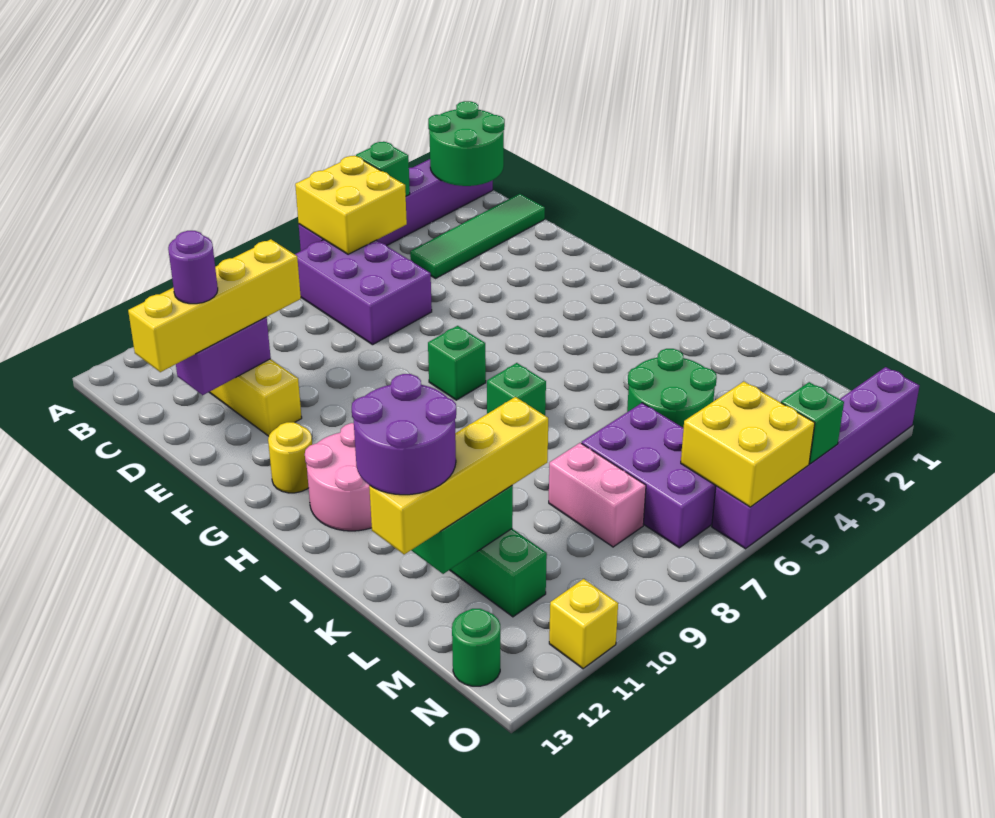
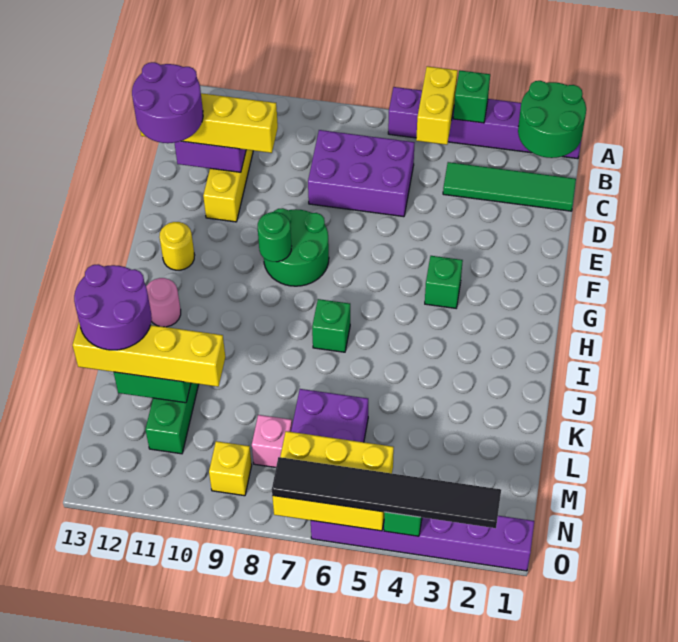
yellow 2x2 brick [295,156,407,254] -> yellow 1x2 brick [416,66,458,145]
purple 2x3 brick [295,240,432,345] -> purple 2x3 brick turned to [308,130,415,217]
purple 1x1 round brick [168,231,218,304] -> purple 2x2 round brick [132,62,203,143]
green 1x1 brick [428,326,486,400] -> green 1x1 brick moved to [425,256,463,308]
pink 2x2 round brick [305,423,372,531] -> pink 1x1 round brick [146,278,181,327]
green 2x2 round brick [627,349,717,428] -> green 2x2 round brick moved to [264,208,329,286]
pink 1x2 brick [549,443,646,547] -> pink 1x1 brick [252,415,292,467]
yellow 2x2 brick [681,382,815,507] -> yellow 2x3 brick [272,431,394,531]
green 1x1 round brick [452,609,500,686] -> green 1x1 round brick moved to [258,212,291,262]
none -> black 1x6 tile [272,457,501,528]
yellow 1x1 brick [549,579,618,669] -> yellow 1x1 brick moved to [209,441,252,496]

